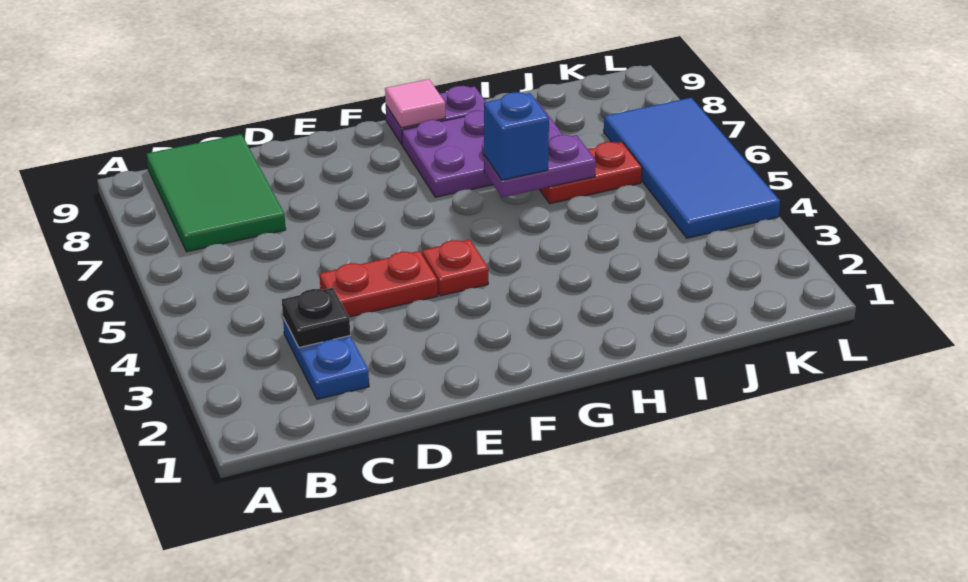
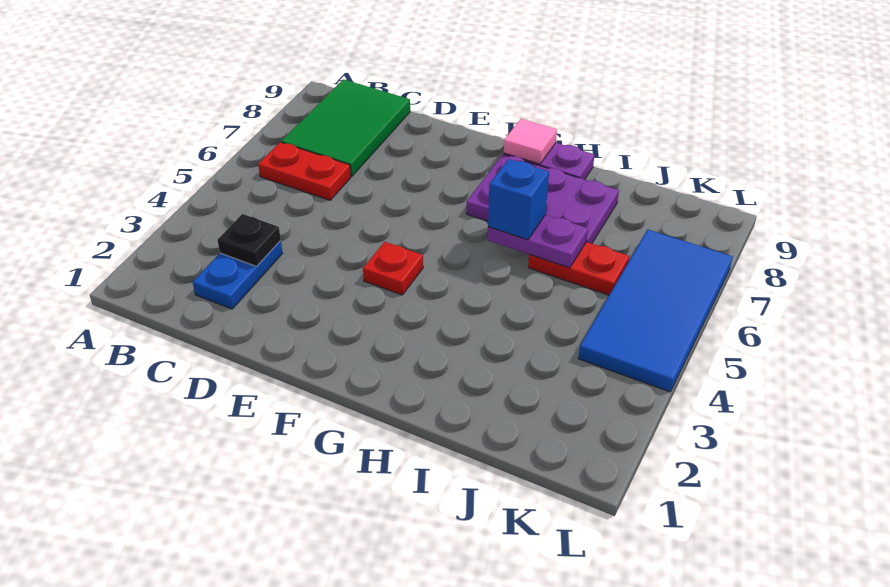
red 1x2 plate [320,251,438,317] -> red 1x2 plate moved to [258,142,351,200]

